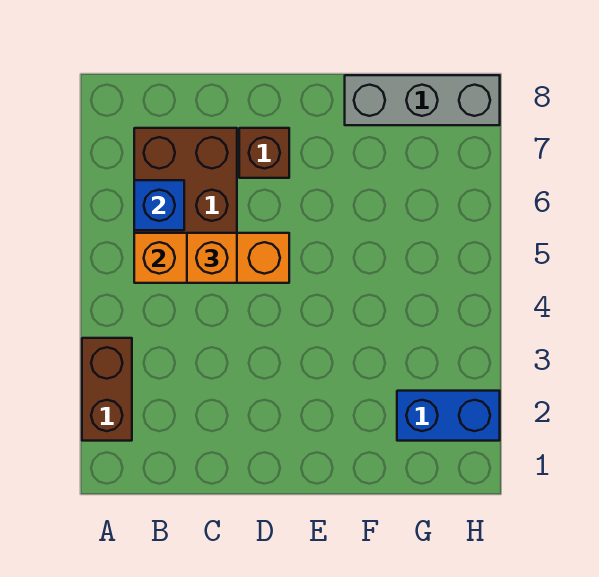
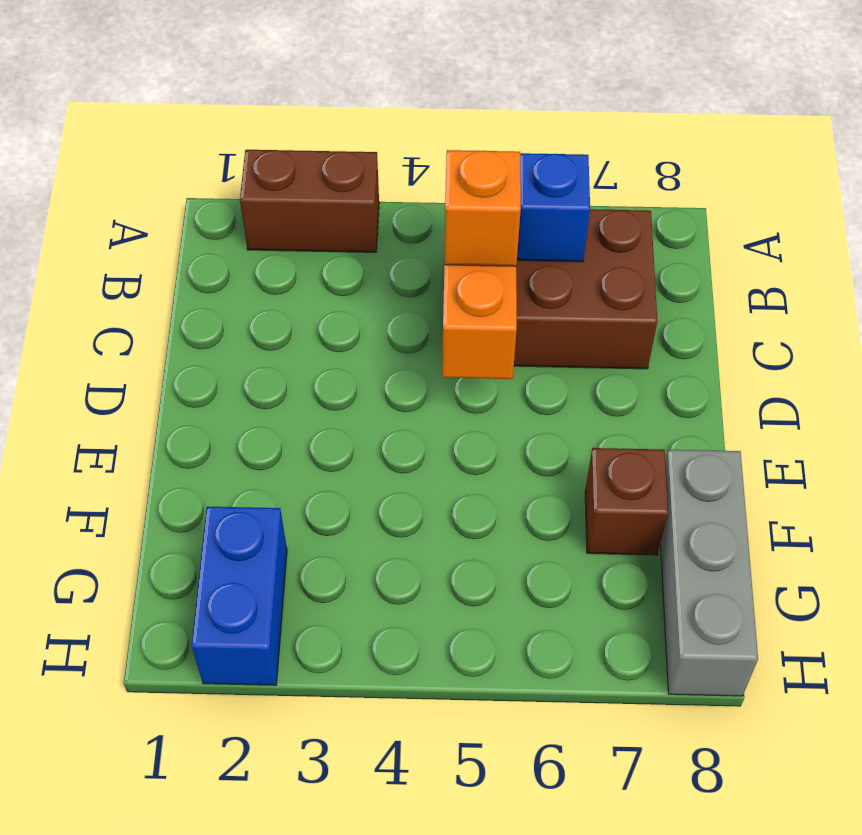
brown 1x1 brick [239,128,289,178] -> brown 1x1 brick moved to [585,448,668,555]

